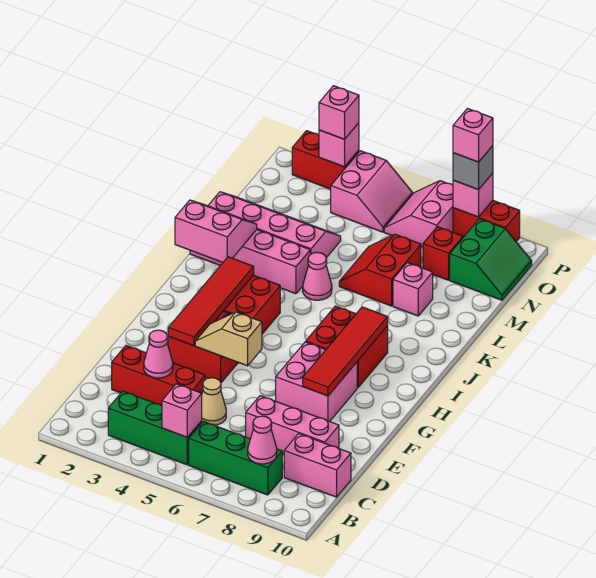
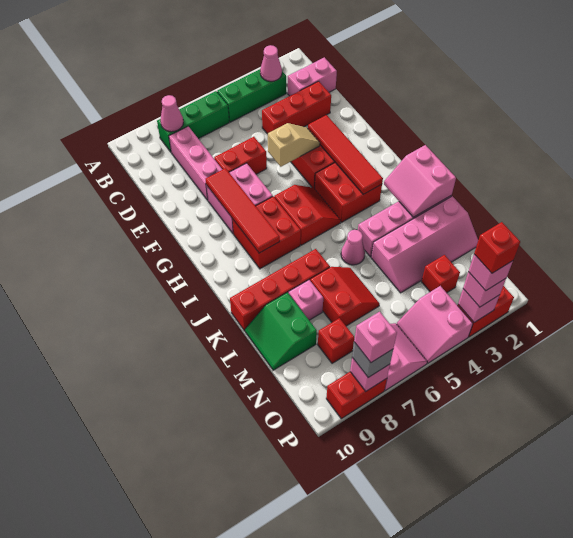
pink 1x1 brick [162,384,202,437] -> pink 1x1 brick moved to [468,254,513,291]
pink 1x2 brick [284,434,351,497] -> pink 1x2 brick moved to [288,57,337,96]
pink 1x1 cone [144,330,173,378] -> pink 1x1 cone moved to [260,45,282,81]
tan 1x1 cone [202,378,226,425] -> none
pink 1x3 brick [246,396,339,454] -> pink 1x3 brick turned to [169,126,223,200]
none -> red 1x2 brick [214,137,267,174]
none -> red 2x2 slope [274,185,341,245]
pink 2x2 slope [175,200,257,262] -> pink 2x2 slope turned to [384,145,456,217]
none -> red 1x4 brick [230,249,330,331]
none -> red 1x1 brick [422,255,460,293]
green 2x2 slope [450,219,532,300] -> green 2x2 slope moved to [245,292,317,370]
none -> red 1x1 brick [474,222,520,273]

